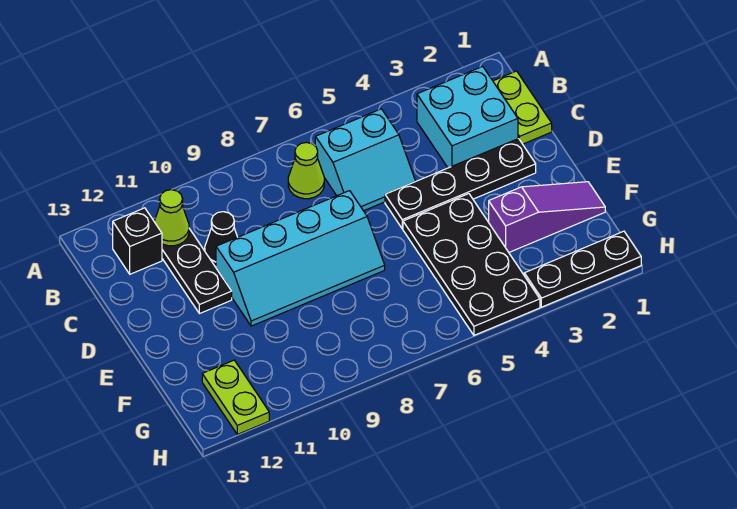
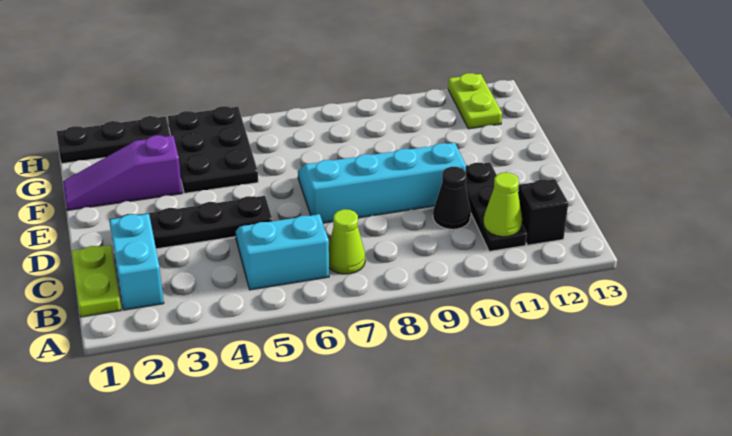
cyan 2x2 brick [417,66,518,168] -> cyan 1x2 brick [109,214,164,310]
black 2x4 plate [403,194,540,335] -> black 2x3 plate [168,106,258,193]

